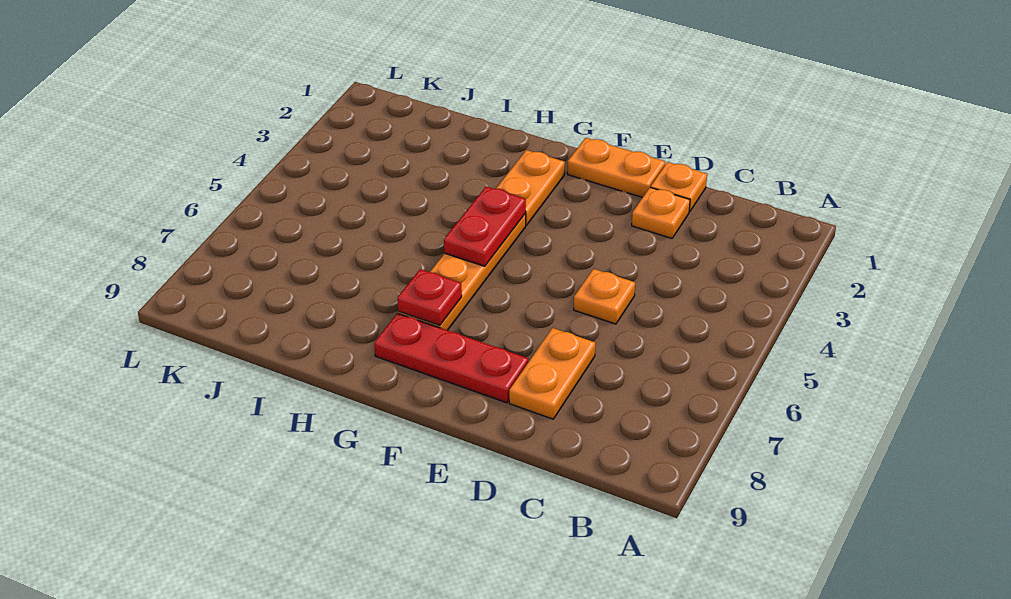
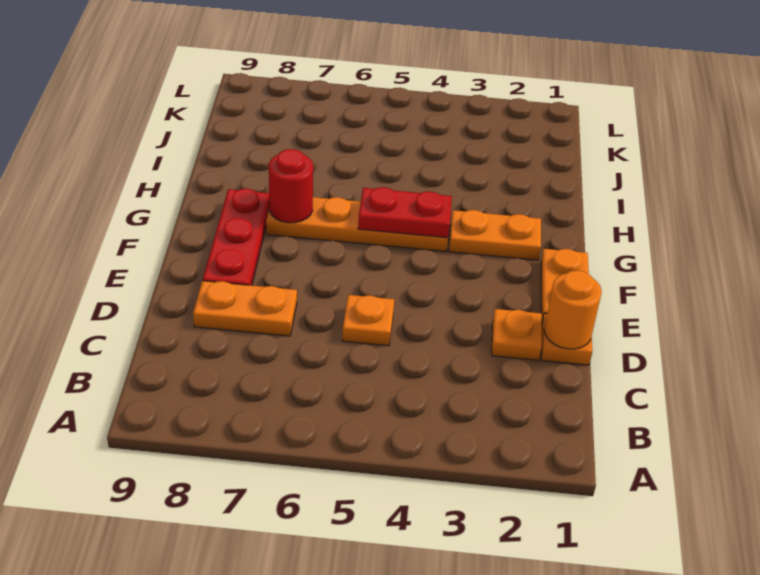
none -> orange 1x1 round brick [544,270,602,349]
red 1x1 plate [398,269,462,325] -> red 1x1 round brick [269,149,313,223]

